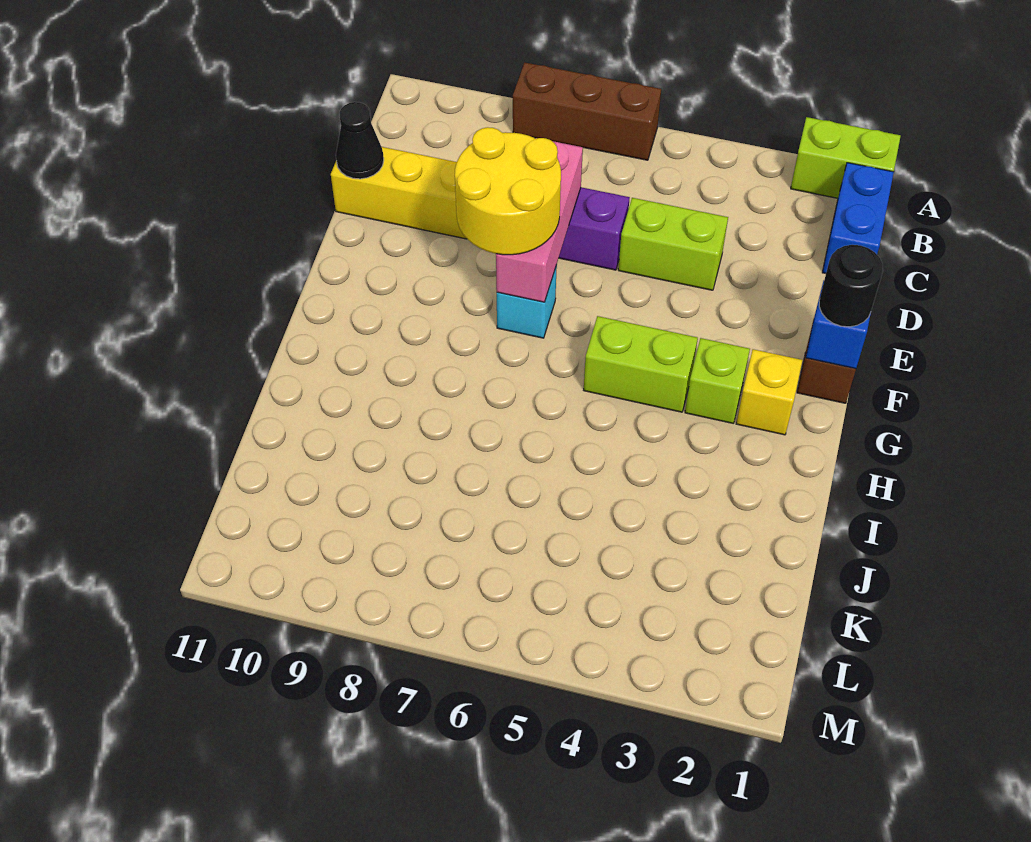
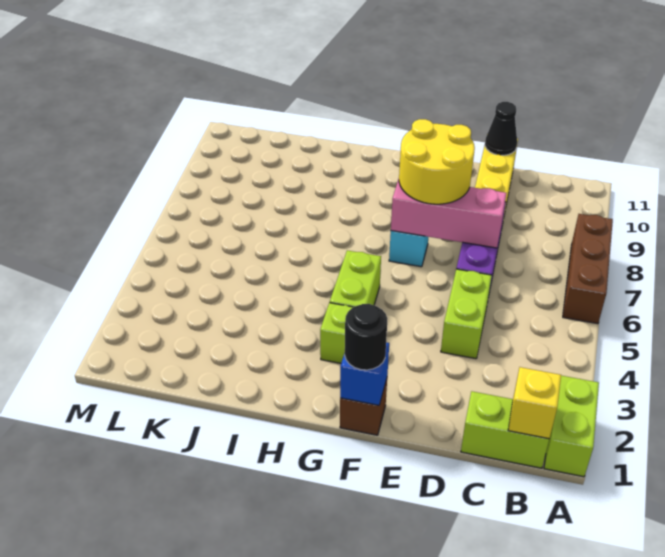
blue 1x2 brick [822,163,894,273] -> lime 1x2 brick [461,391,549,468]
yellow 1x1 brick [736,349,802,435] -> yellow 1x1 brick moved to [508,367,561,439]

